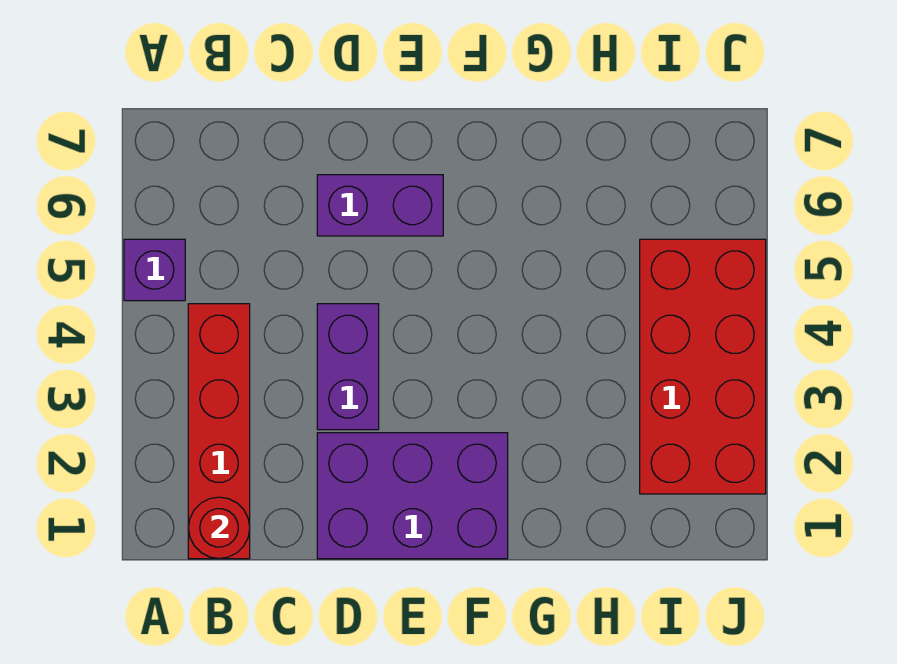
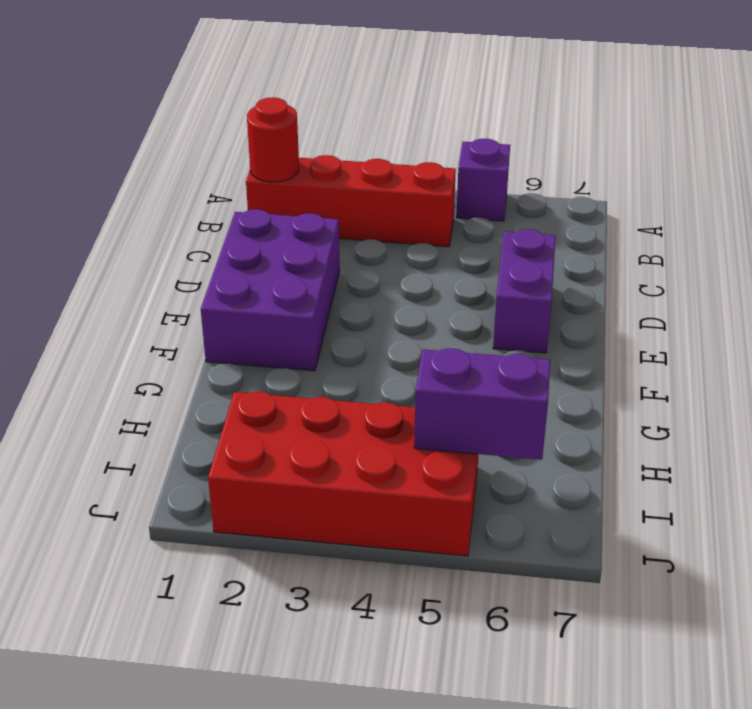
purple 1x2 brick [317,304,379,430] -> purple 1x2 brick moved to [414,348,551,460]

